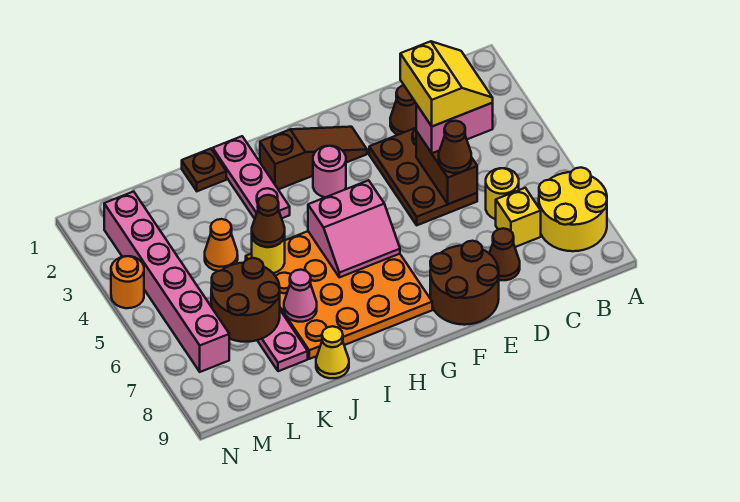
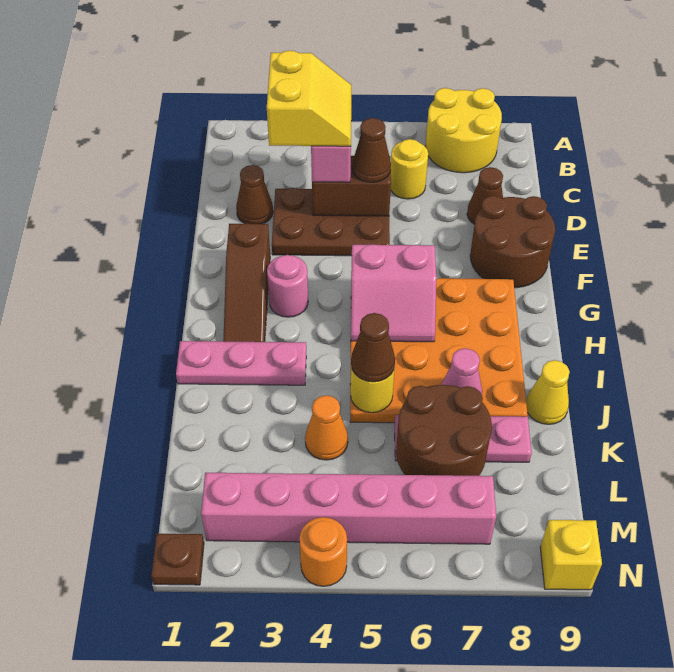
yellow 2x2 slope [400,41,493,126] -> yellow 2x2 slope turned to [267,51,351,146]
yellow 1x1 brick [496,188,541,247] -> yellow 1x1 brick moved to [540,520,602,590]
brown 1x3 slope [260,127,367,189] -> brown 1x3 slope turned to [223,223,270,342]
pink 2x2 slope [308,180,400,277] -> pink 2x2 slope turned to [351,244,436,342]
brown 1x1 plate [182,149,226,191] -> brown 1x1 plate moved to [151,534,204,585]

